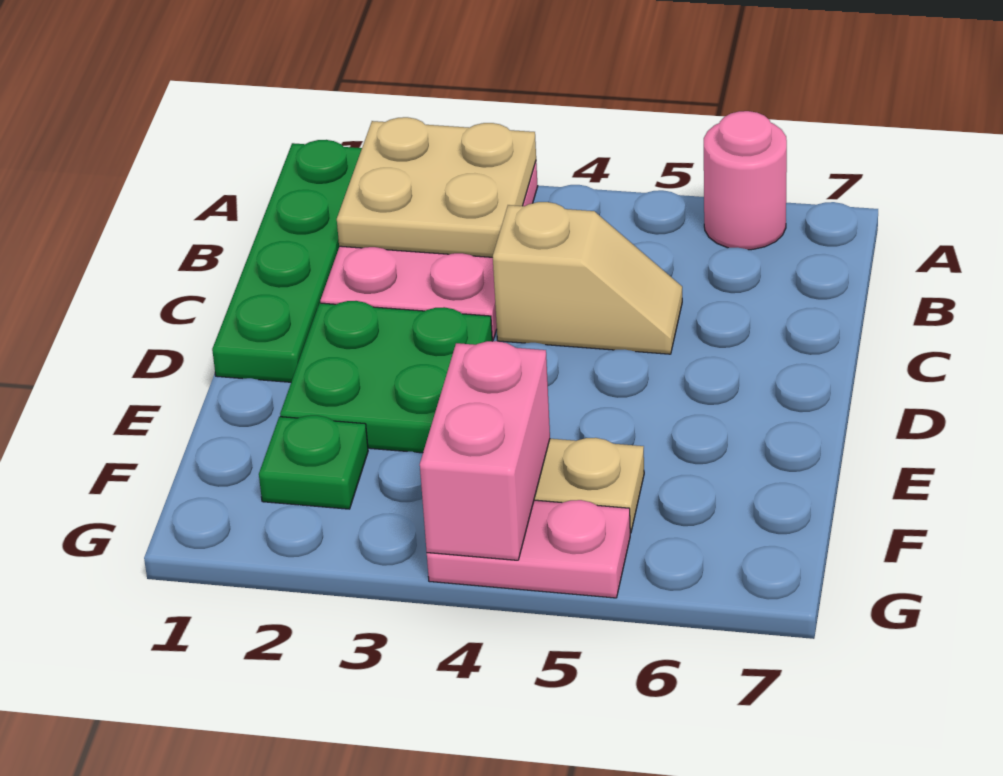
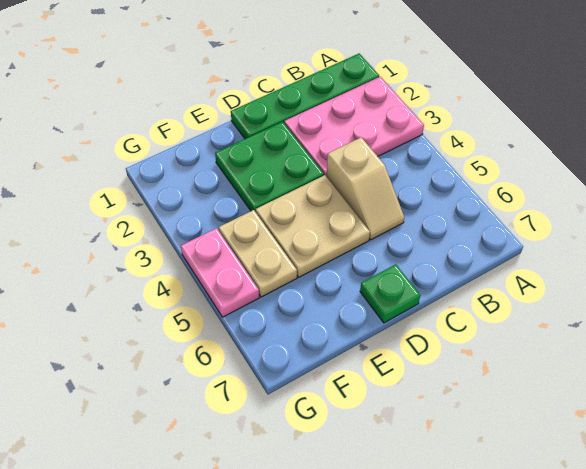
tan 2x2 plate [337,117,536,257] -> tan 2x2 plate moved to [256,175,370,277]
pink 1x1 round brick [704,111,787,250] -> none
green 1x1 plate [259,415,368,509] -> green 1x1 plate moved to [360,264,420,323]
pink 1x2 brick [420,341,550,560] -> none

